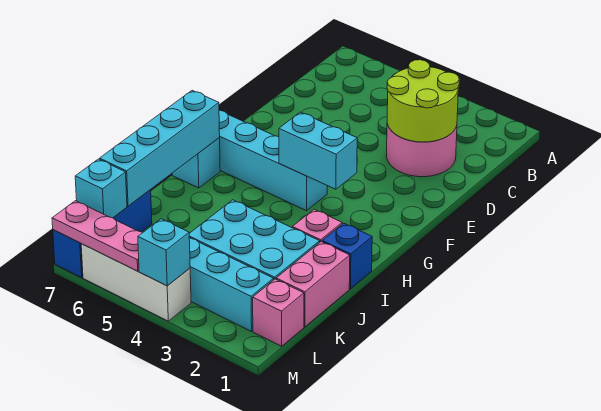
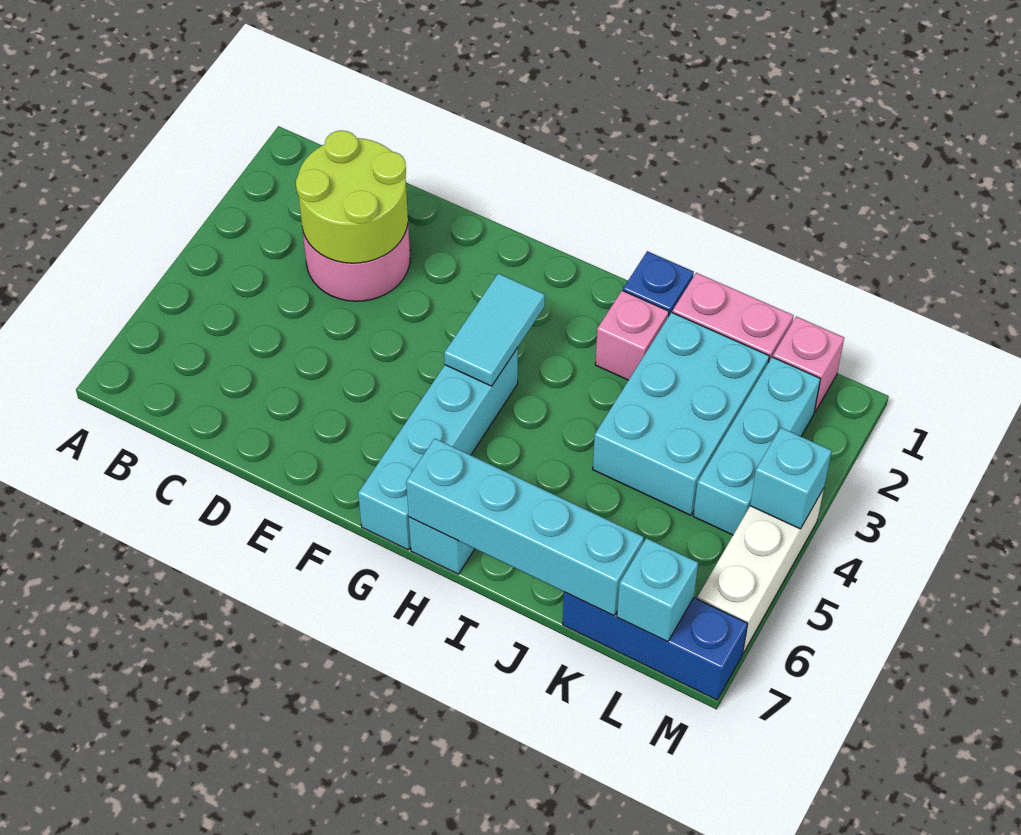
cyan 1x2 brick [279,112,357,189] -> cyan 1x2 tile [444,274,545,386]
pink 1x3 plate [52,201,142,271] -> none

